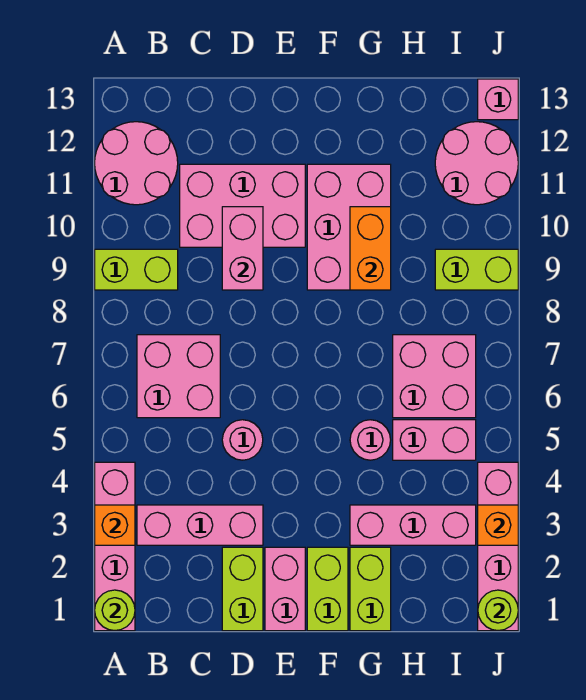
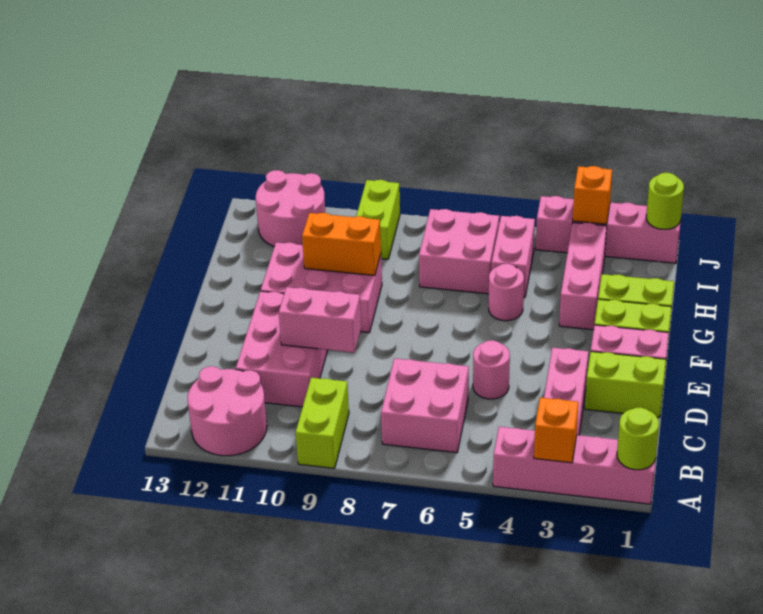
pink 1x1 brick [478,79,518,120] -> none

